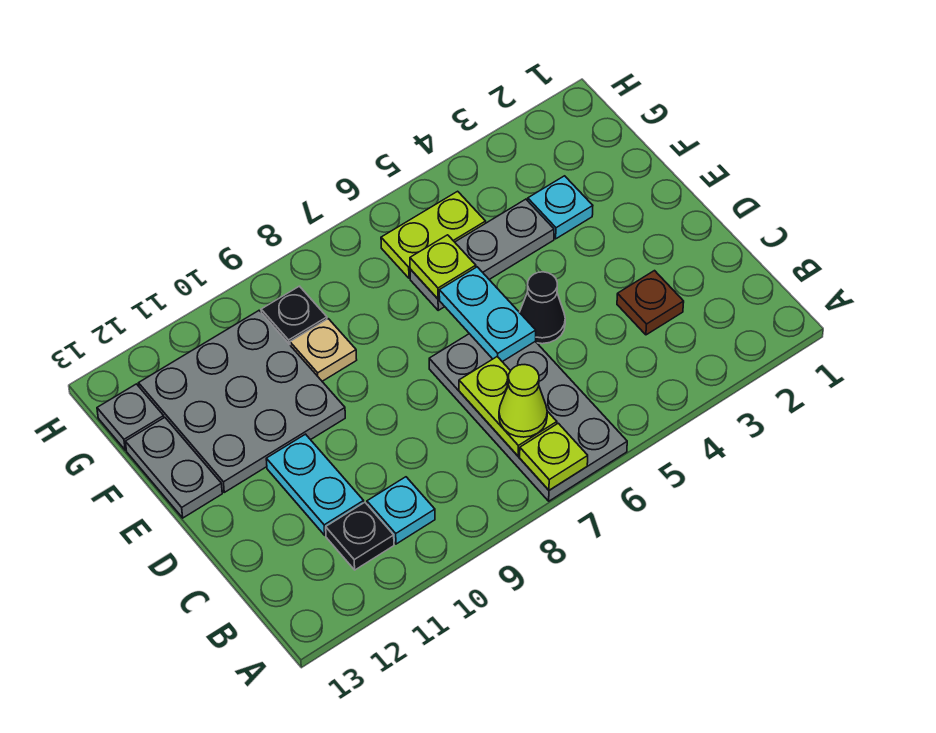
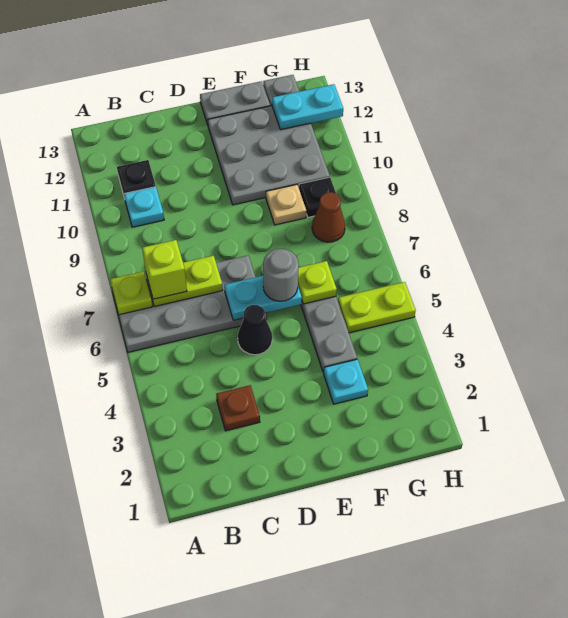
lime 1x1 cone [499,365,547,437] -> lime 1x1 brick [142,240,187,299]
cyan 1x2 plate [266,434,364,535] -> cyan 1x2 plate moved to [272,84,343,130]
none -> grey 1x1 round brick [263,249,299,301]
lime 1x2 plate [381,191,486,278] -> lime 1x2 plate turned to [338,282,416,333]
none -> brown 1x1 cone [312,192,345,242]

